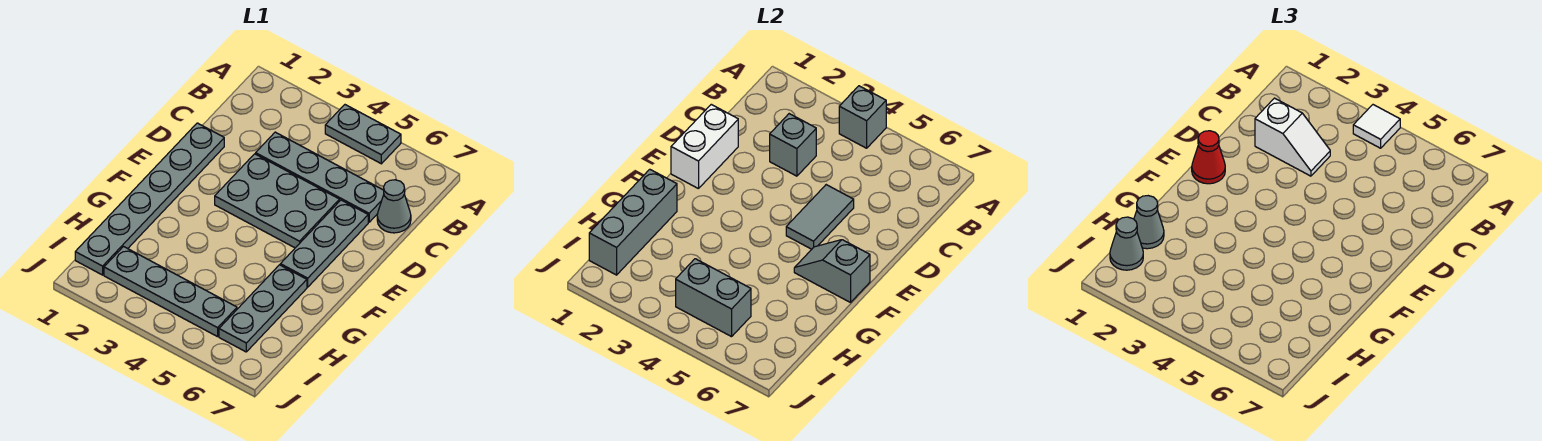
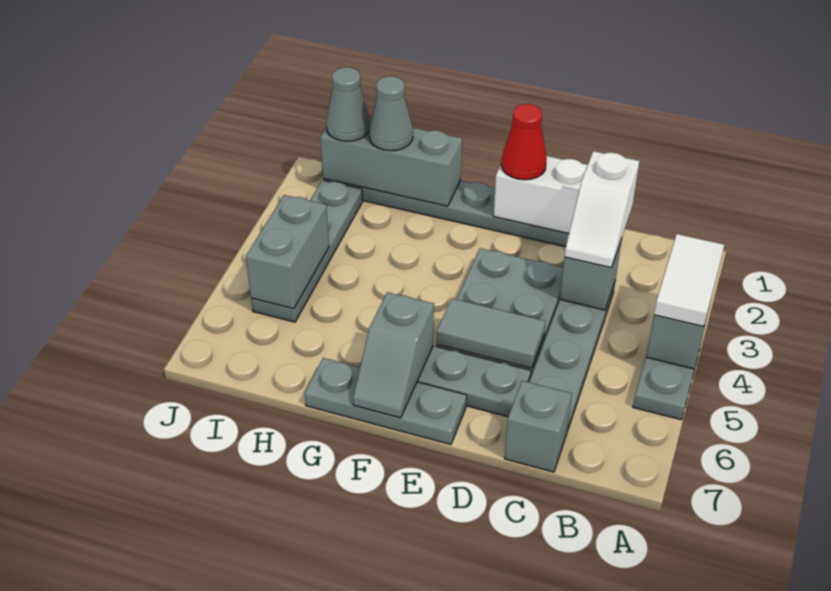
white 1x1 tile [1353,105,1400,148] -> white 1x2 tile [654,234,724,327]
grey 1x1 cone [377,180,411,233] -> grey 1x1 brick [505,381,572,472]
grey 1x2 slope [794,240,870,303] -> grey 1x2 slope turned to [353,292,434,418]
grey 1x3 plate [219,265,307,352] -> grey 1x3 plate moved to [305,358,467,445]

